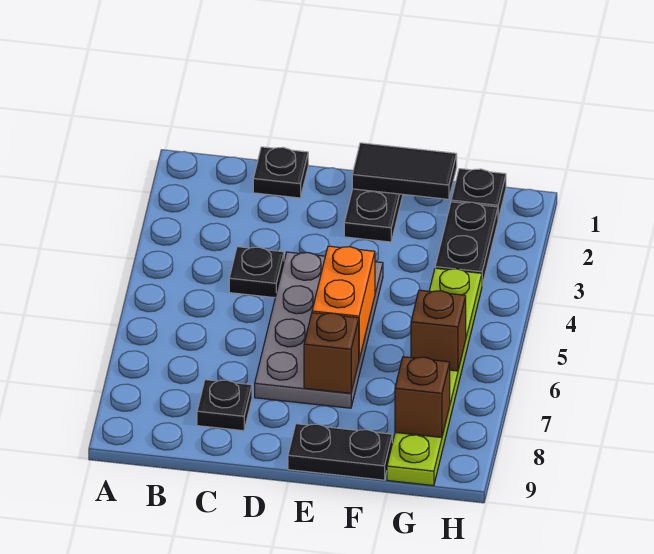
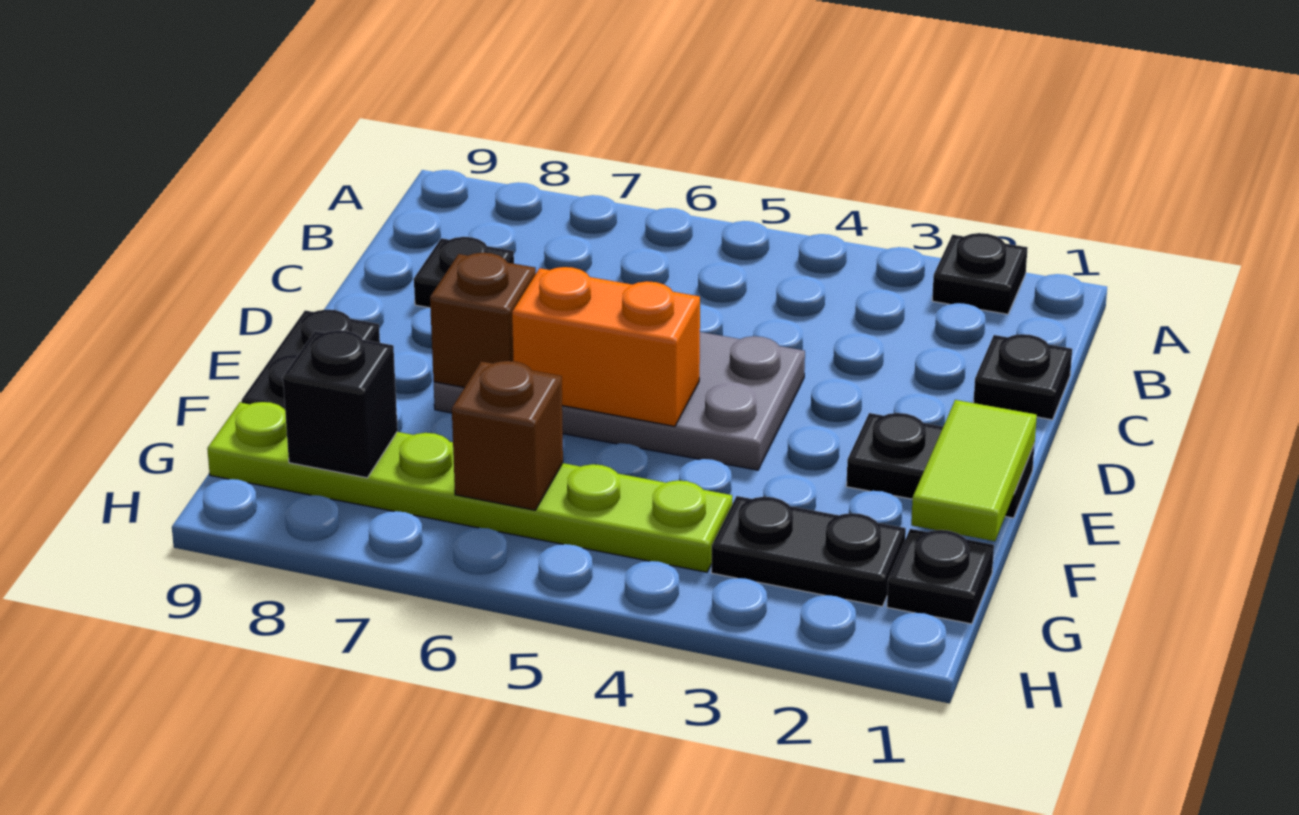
black 1x1 plate [229,247,284,298] -> black 1x1 plate moved to [932,233,1027,314]
black 1x2 tile [352,143,457,199] -> lime 1x2 tile [911,400,1037,541]
brown 1x1 brick [395,357,450,437] -> black 1x1 brick [283,330,398,478]

